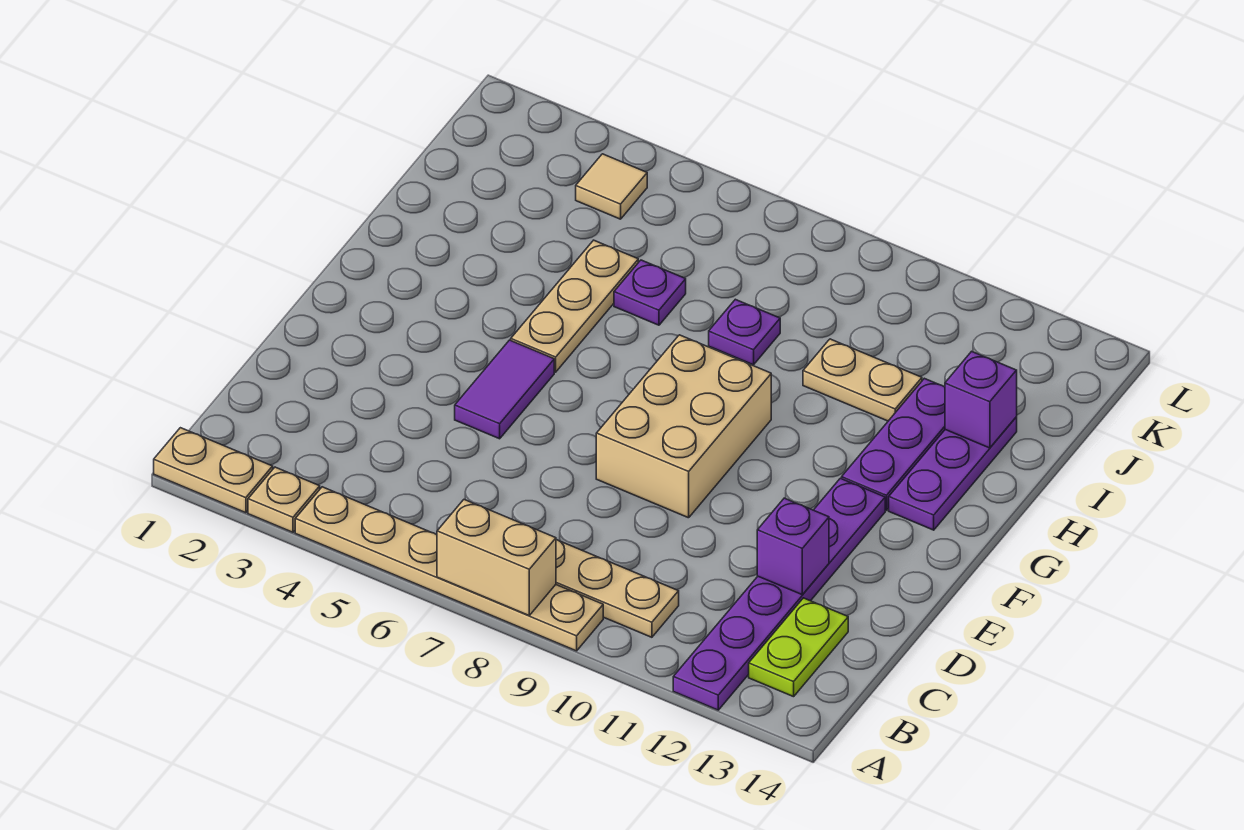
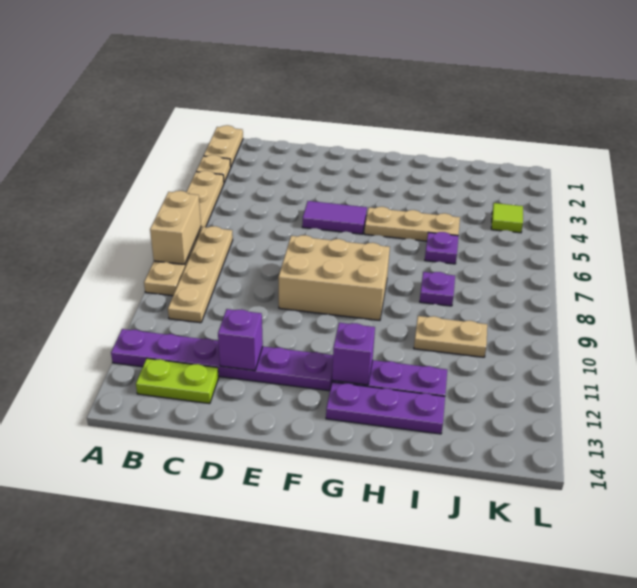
tan 1x2 plate [803,339,922,421] -> tan 1x2 plate turned to [414,316,487,357]
purple 1x1 brick [945,351,1017,448] -> purple 1x1 brick moved to [332,323,375,385]
tan 1x1 tile [576,154,647,219] -> lime 1x1 tile [491,203,523,233]

